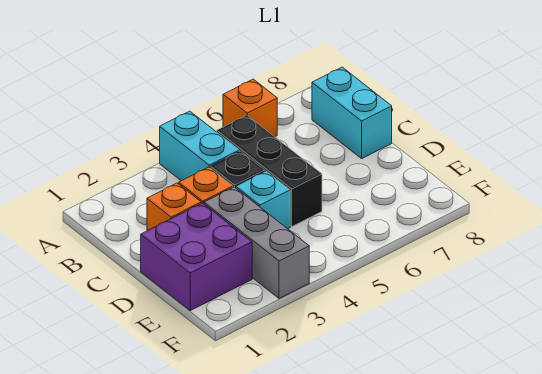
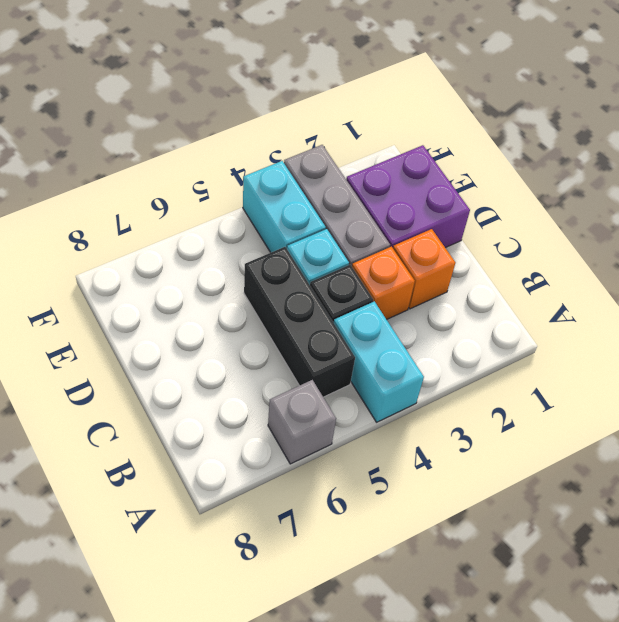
orange 1x1 brick [223,79,277,137] -> grey 1x1 brick [268,380,336,464]
cyan 1x2 brick [312,67,392,158] -> cyan 1x2 brick moved to [243,161,326,253]

